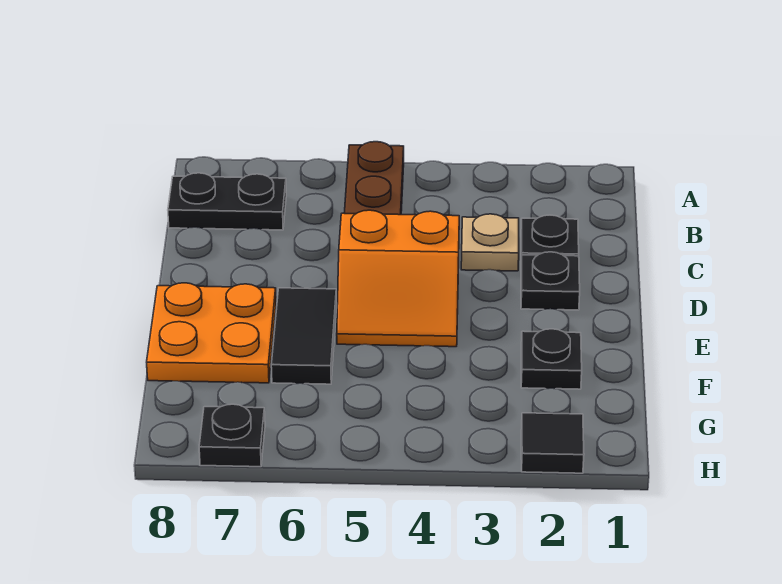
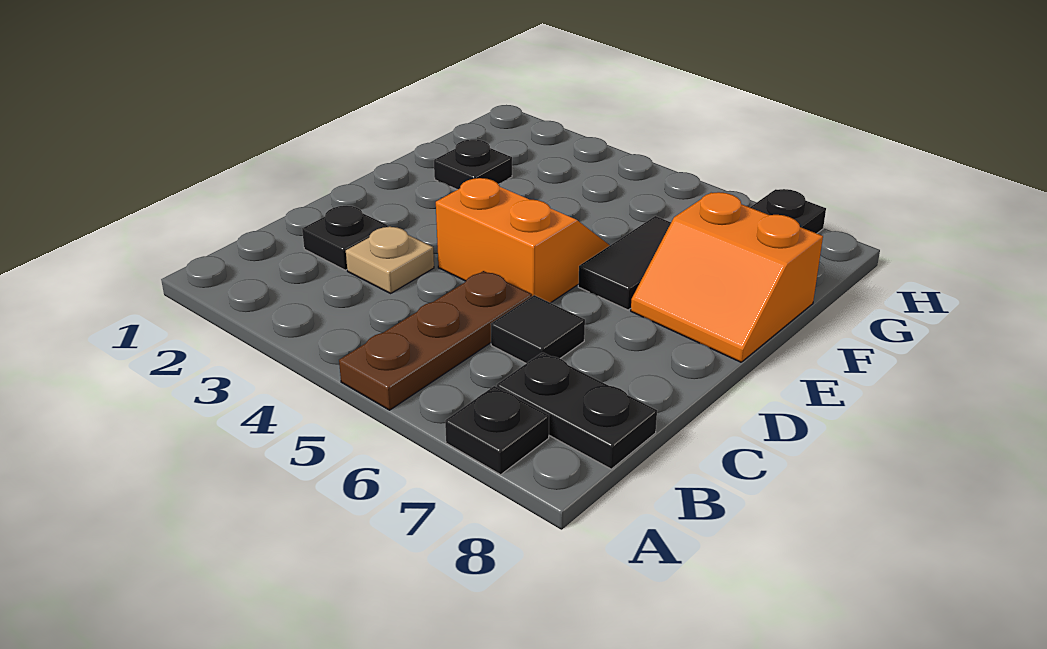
black 1x1 plate [521,252,580,310] -> black 1x1 plate moved to [445,386,549,475]
orange 2x2 plate [147,283,276,383] -> orange 2x2 slope [631,192,823,362]
black 1x1 tile [521,413,584,473] -> black 1x1 tile moved to [491,295,585,363]

